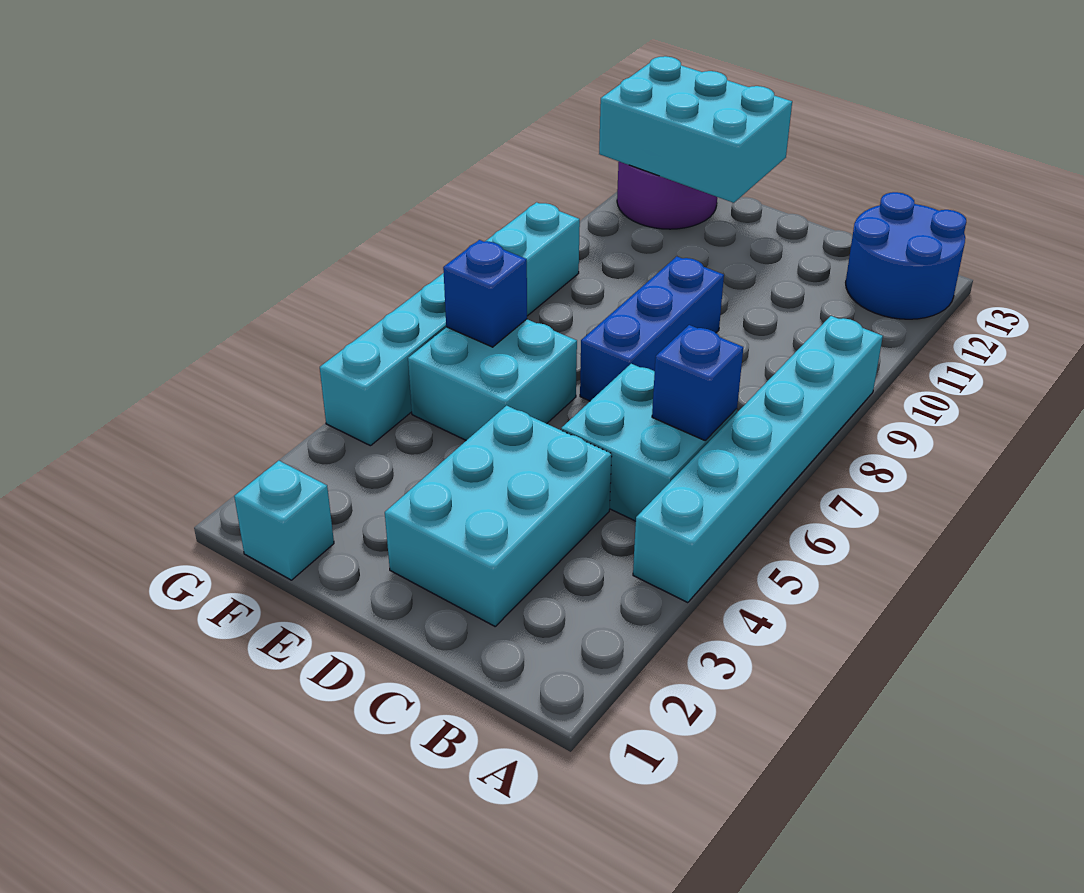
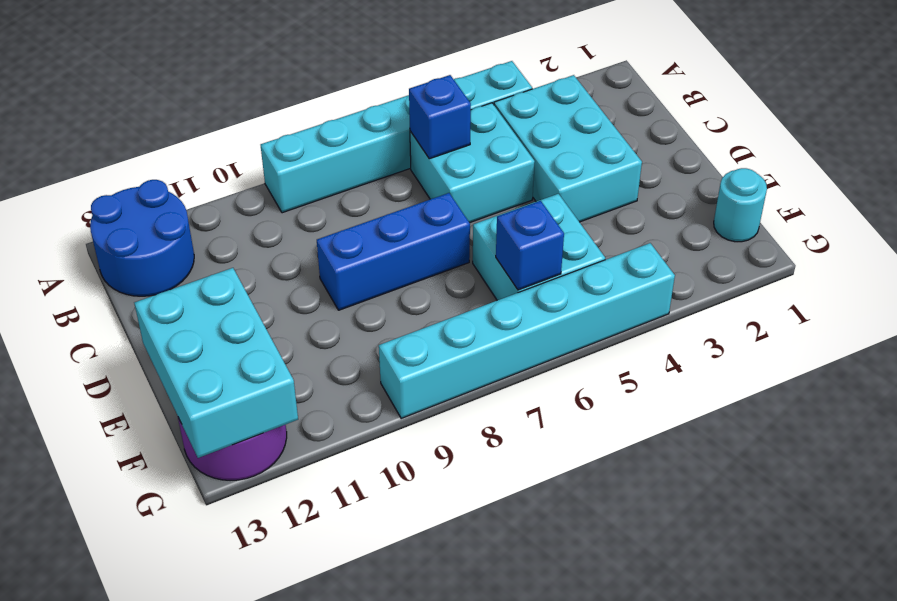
cyan 2x3 brick [385,406,612,626] -> cyan 2x3 brick turned to [494,75,642,222]
cyan 1x1 brick [234,461,334,580] -> cyan 1x1 round brick [714,168,767,242]

